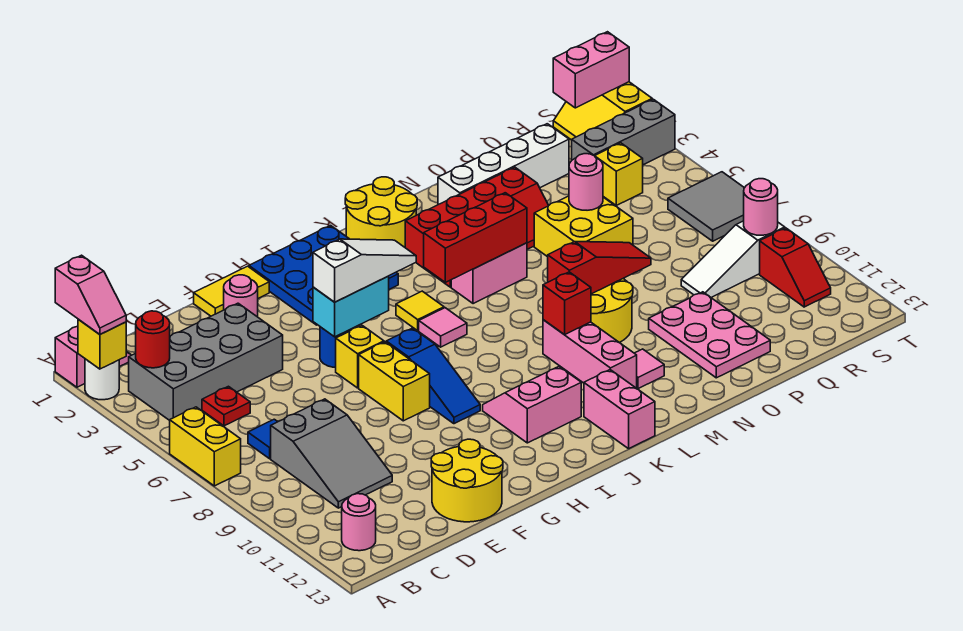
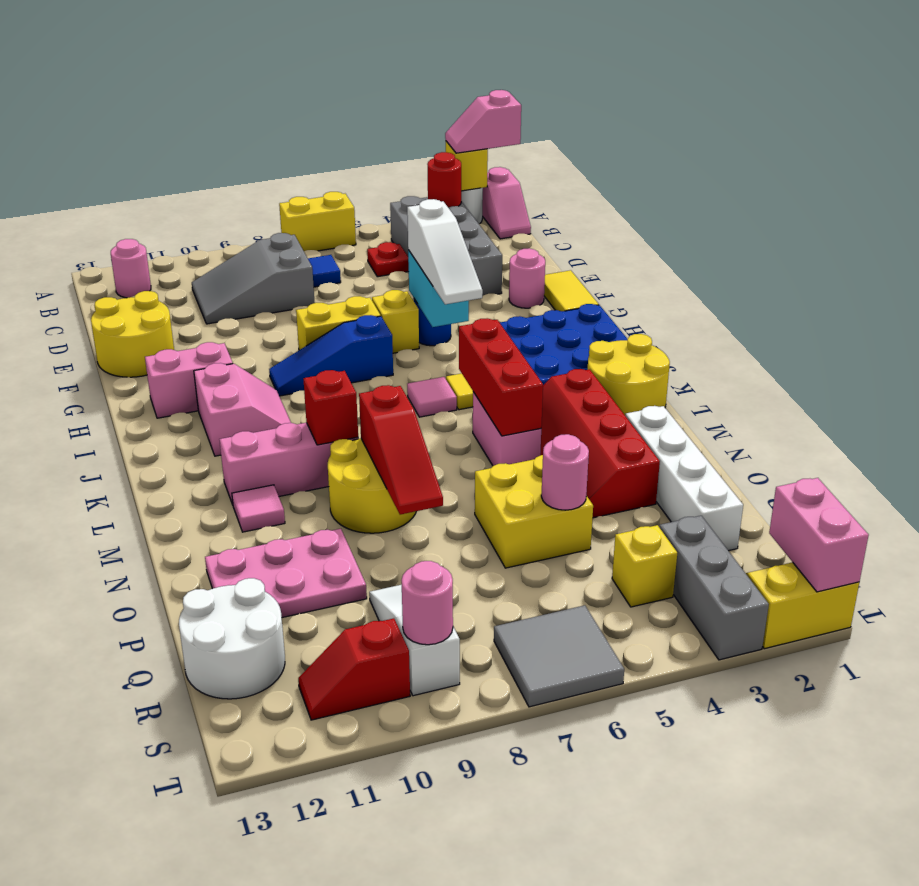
pink 1x2 brick [584,370,655,449] -> pink 1x2 brick moved to [145,342,233,418]
none -> white 2x2 round brick [179,578,285,699]

